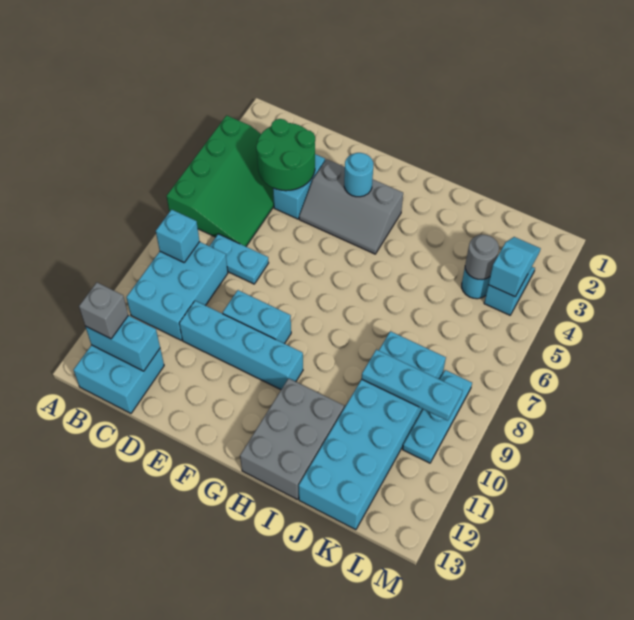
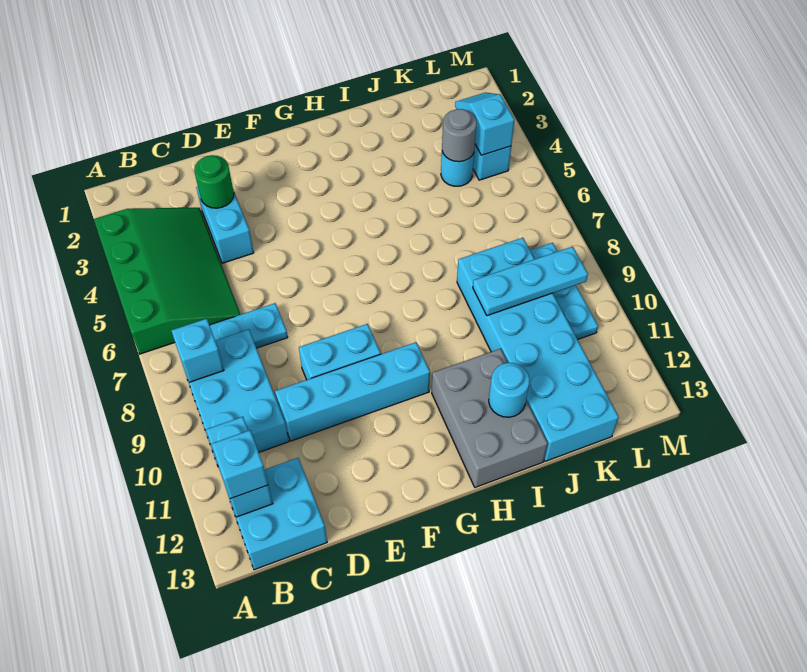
cyan 1x2 brick [85,315,160,371] -> cyan 1x2 brick turned to [206,417,273,517]
grey 1x1 brick [79,283,128,339] -> cyan 1x1 brick [212,430,268,499]
green 2x2 round brick [256,119,315,191] -> green 1x1 round brick [194,155,234,208]
grey 2x3 slope [299,159,403,254] -> none
cyan 1x1 round brick [344,153,373,197] -> cyan 1x1 round brick moved to [489,363,529,417]

